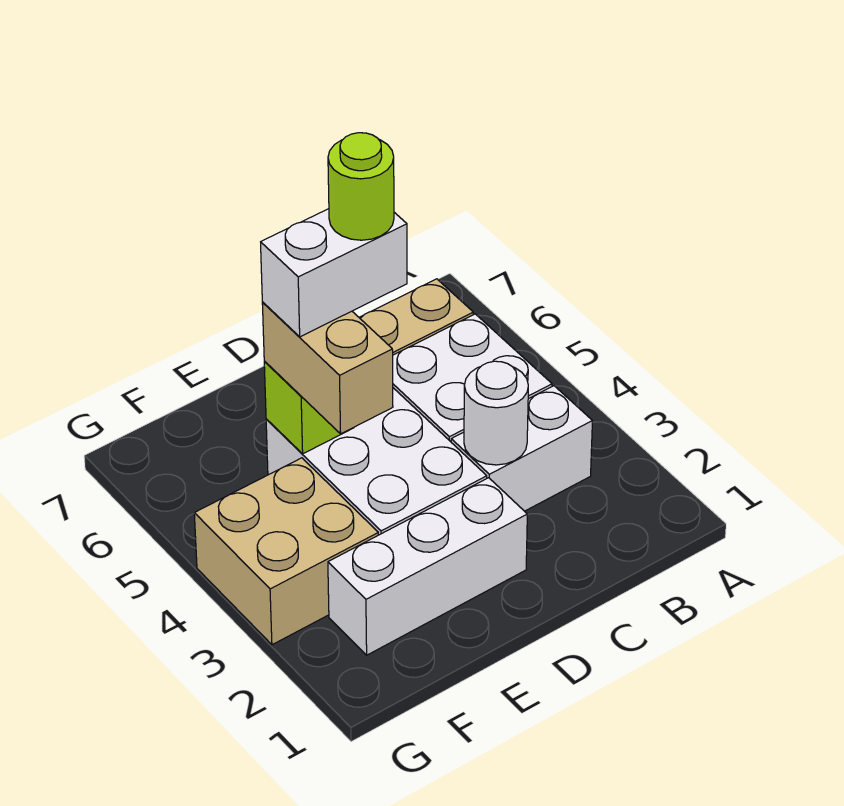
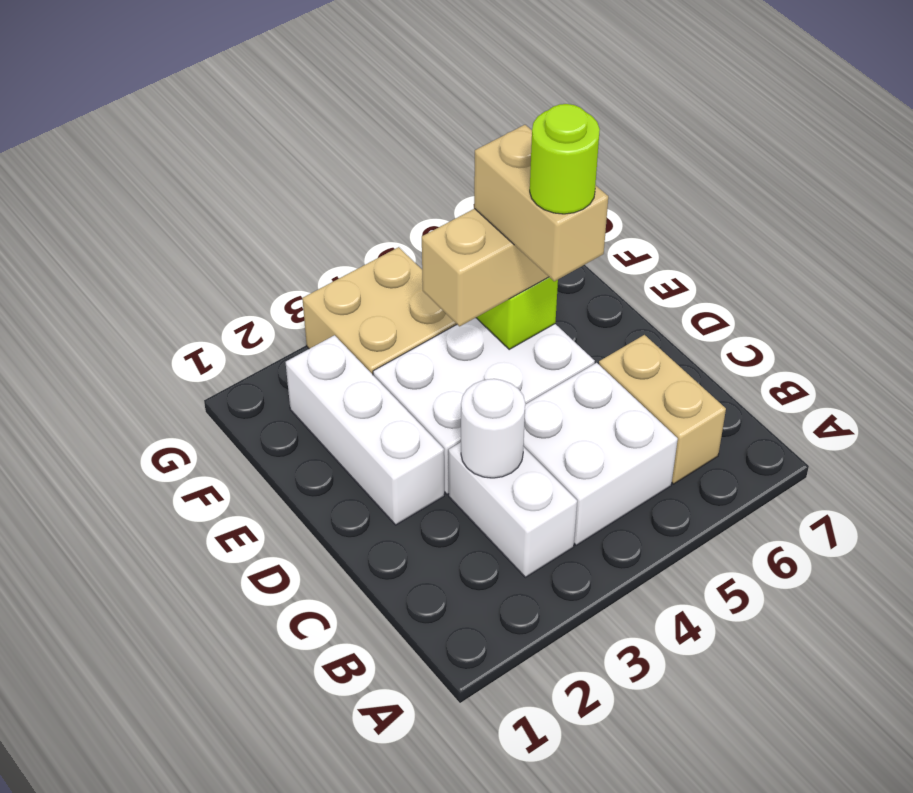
white 1x2 brick [261,209,407,337] -> tan 1x2 brick [474,125,608,281]

